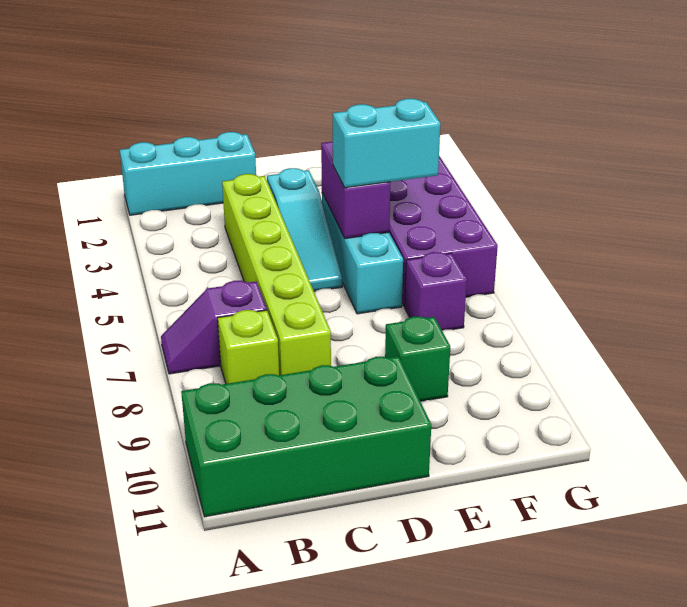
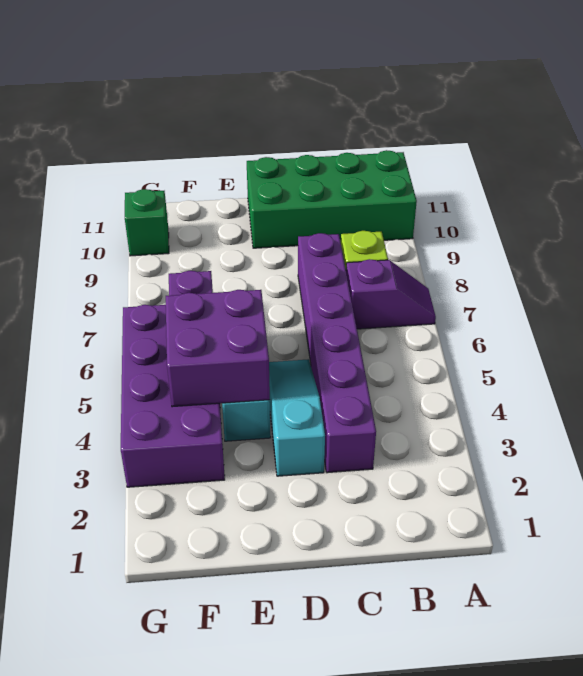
cyan 1x3 brick [120,132,256,215] -> none
lime 1x6 brick [222,174,331,375] -> purple 1x6 brick [298,233,376,473]
purple 1x2 brick [321,141,391,239] -> purple 2x2 brick [166,290,270,407]
cyan 1x2 brick [333,99,440,188] -> none
green 1x1 brick [385,317,450,401] -> green 1x1 brick moved to [125,189,169,256]

